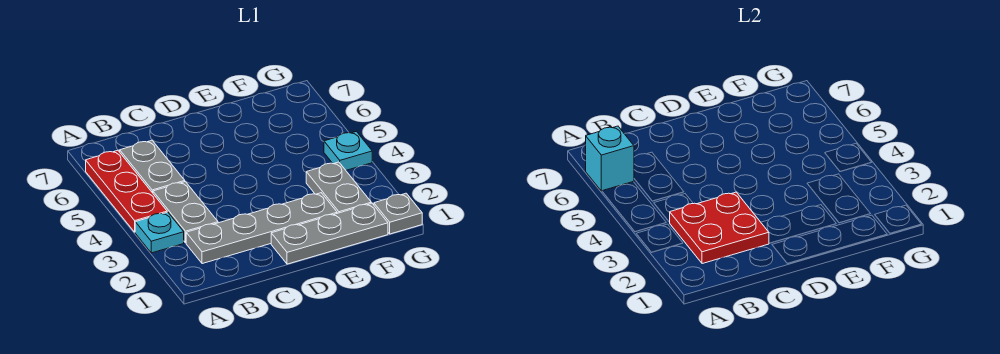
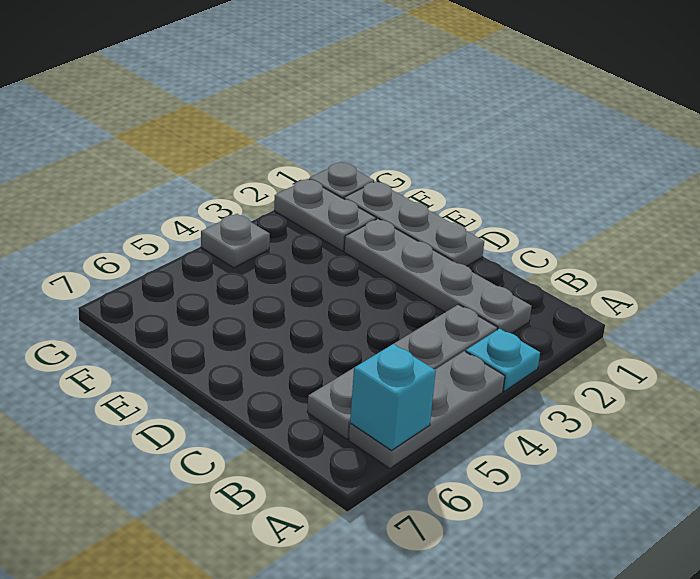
red 1x3 plate [86,150,167,232] -> grey 1x3 plate [349,351,505,469]
red 2x2 plate [670,192,769,264] -> none
grey 1x2 plate [306,162,371,213] -> grey 1x2 plate turned to [274,179,376,251]
cyan 1x1 plate [324,131,372,170] -> grey 1x1 plate [201,214,270,268]

